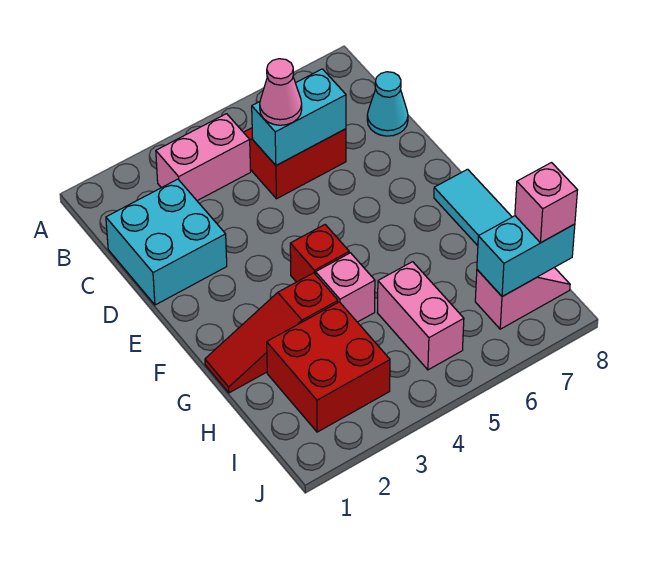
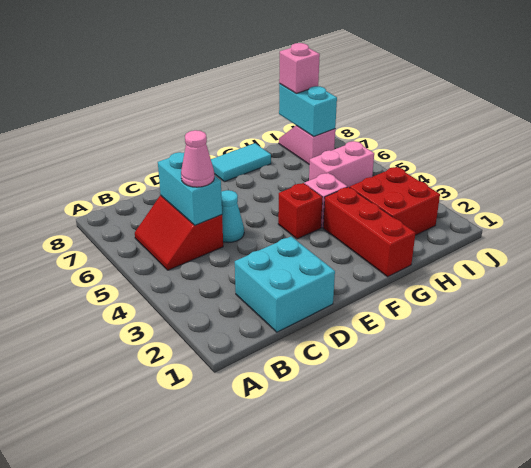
pink 1x2 brick [156,114,251,201] -> none
cyan 1x1 cone [367,72,408,136] -> cyan 1x1 cone moved to [221,190,244,243]
red 1x3 slope [205,273,338,393] -> red 1x3 brick [323,187,415,277]

